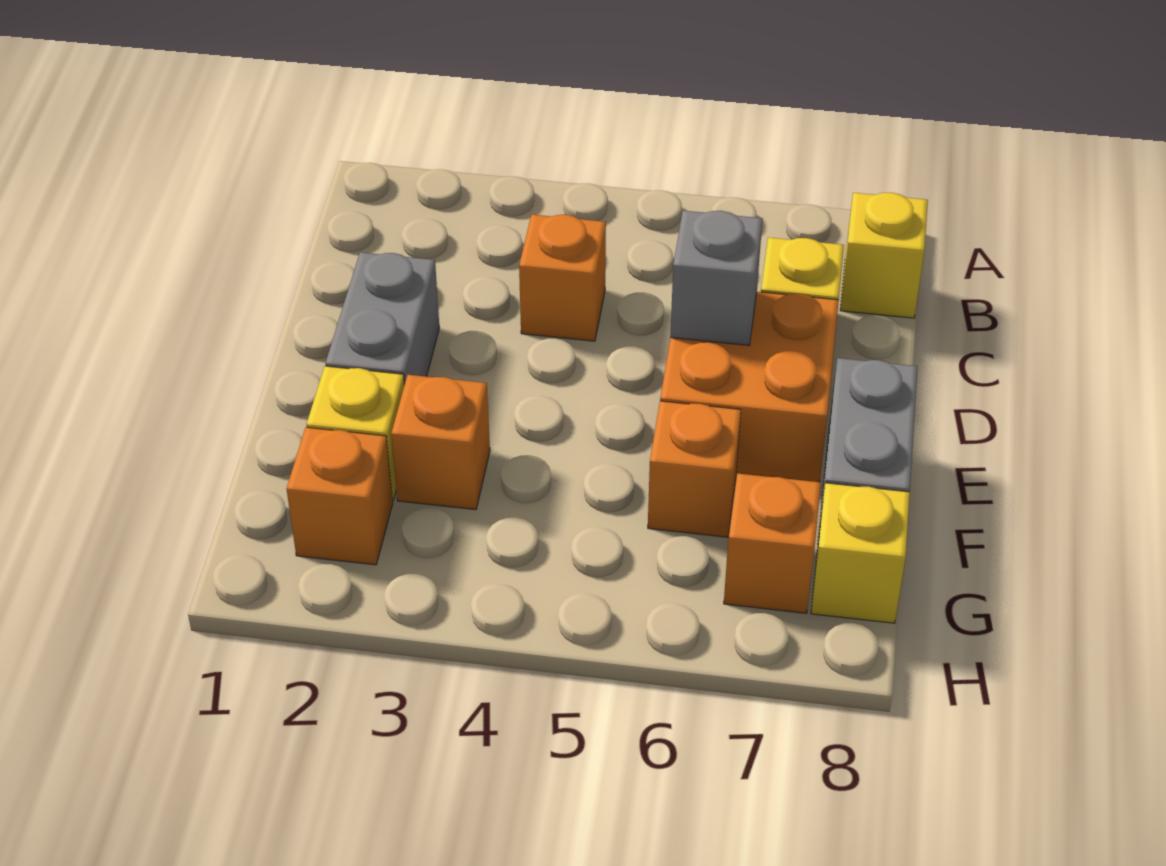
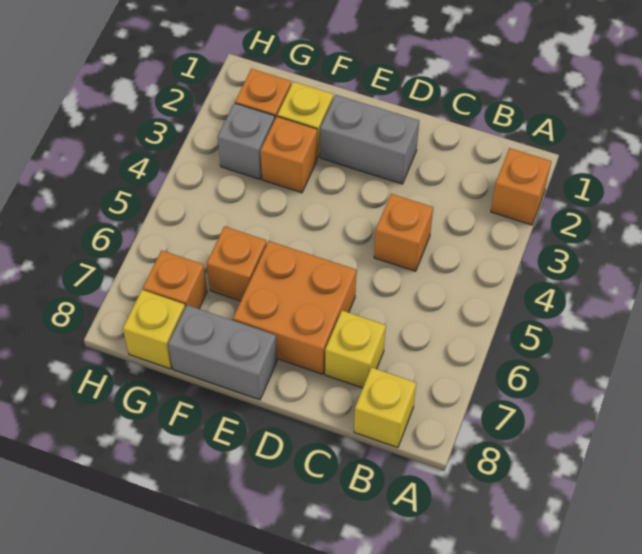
none -> orange 1x1 brick [491,148,551,225]
grey 1x1 brick [670,211,763,345] -> grey 1x1 brick moved to [218,103,275,179]

